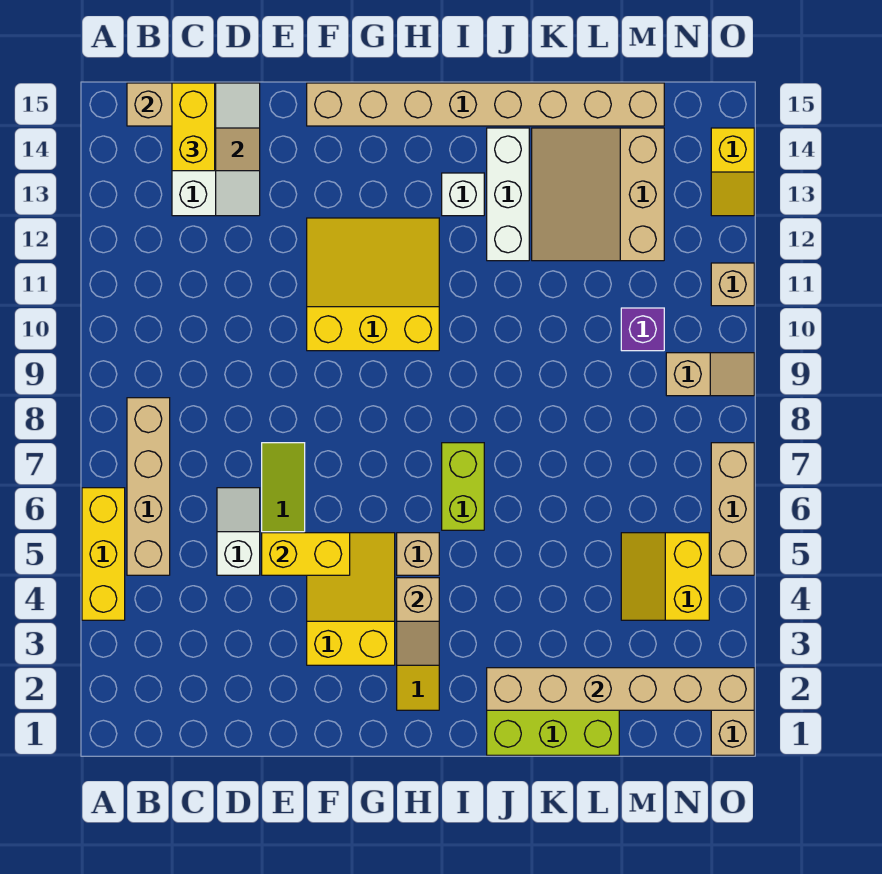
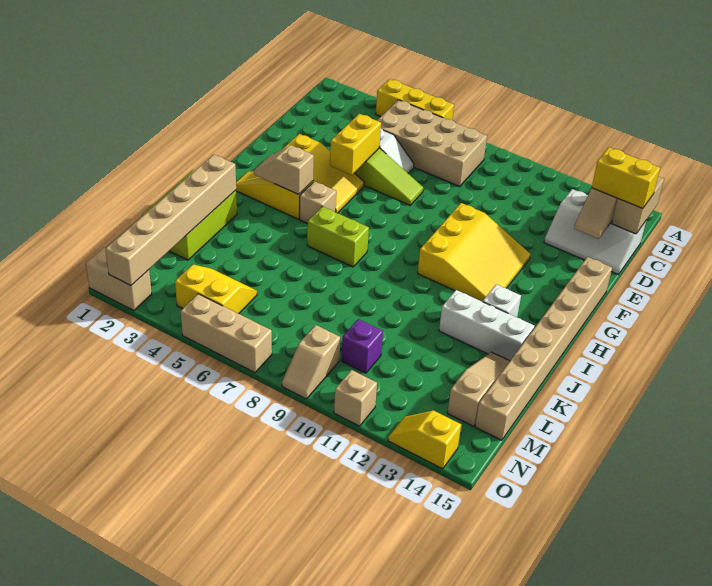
tan 1x4 brick [127,398,170,575] -> tan 2x4 brick [377,100,487,187]
tan 3x3 slope [532,128,664,261] -> tan 1x3 slope [447,352,510,426]

